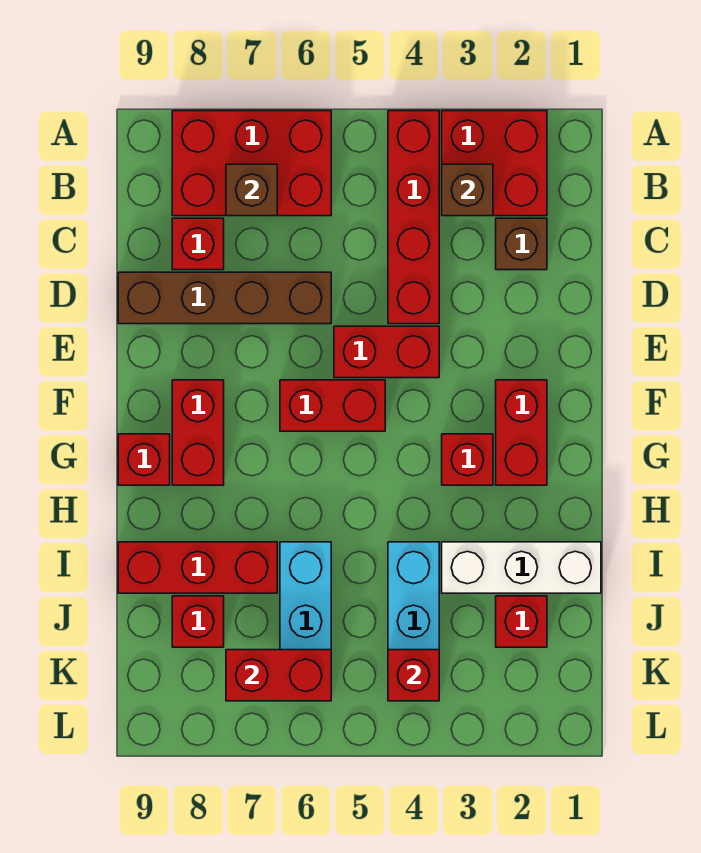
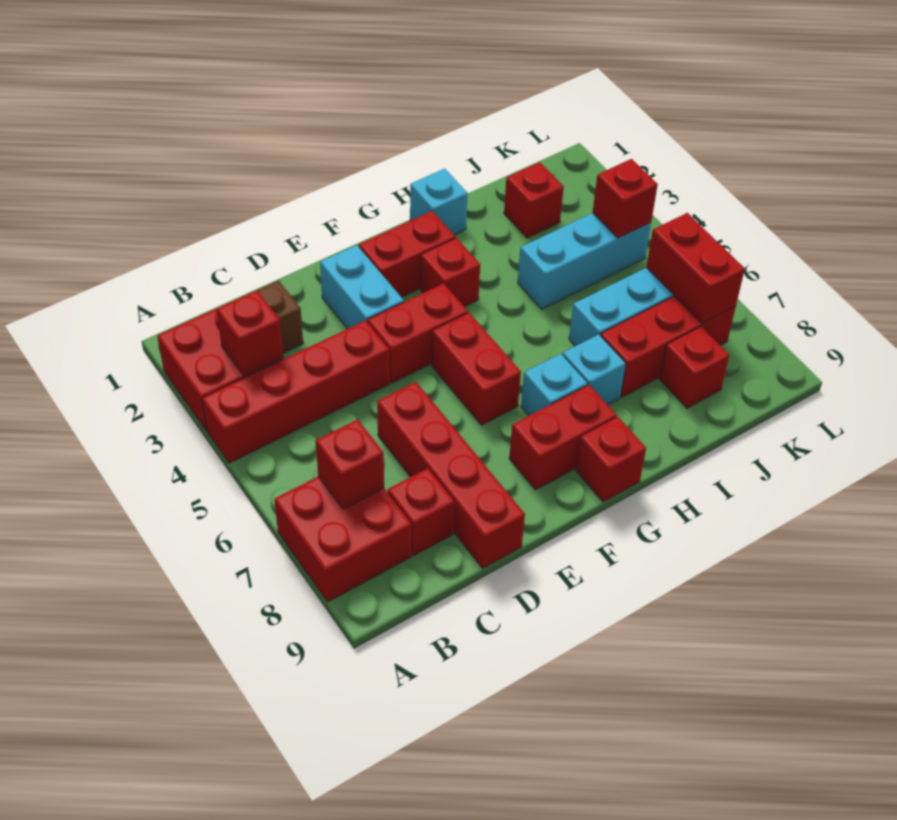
red 2x3 brick [172,111,331,216] -> red 2x2 brick [274,477,411,602]
brown 1x1 brick [442,164,493,216] -> red 1x1 brick [217,290,283,375]
brown 1x1 brick [226,164,277,216] -> red 1x1 brick [316,419,384,509]
brown 1x4 brick [118,272,331,324] -> red 1x4 brick [377,382,525,568]
none -> cyan 1x2 brick [320,245,404,329]
red 1x2 brick [334,326,439,378] -> red 1x2 brick turned to [368,284,468,383]
none -> cyan 1x1 brick [521,354,588,416]
none -> cyan 1x1 brick [410,169,468,235]
none -> cyan 1x1 brick [563,334,626,405]
white 1x3 brick [442,542,601,593] -> none
red 1x3 brick [118,542,277,593] -> red 1x3 brick turned to [600,296,736,397]

